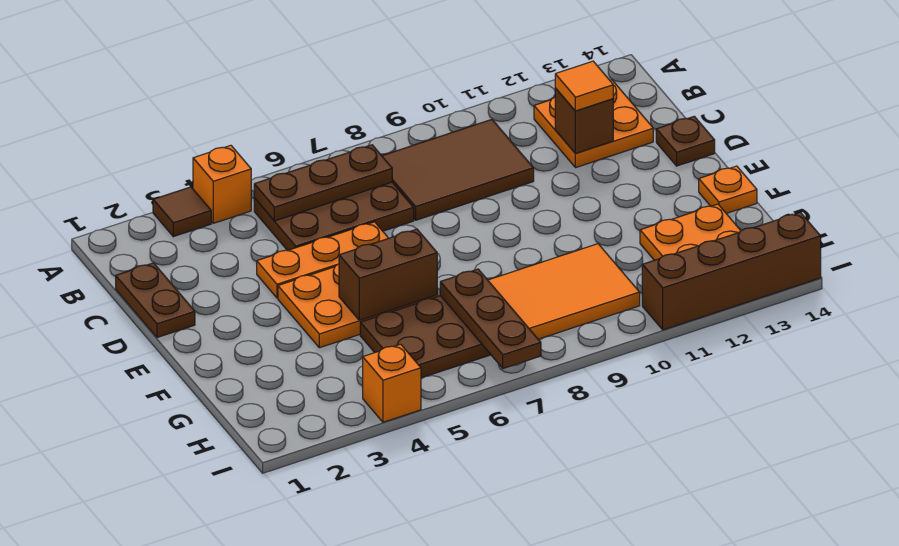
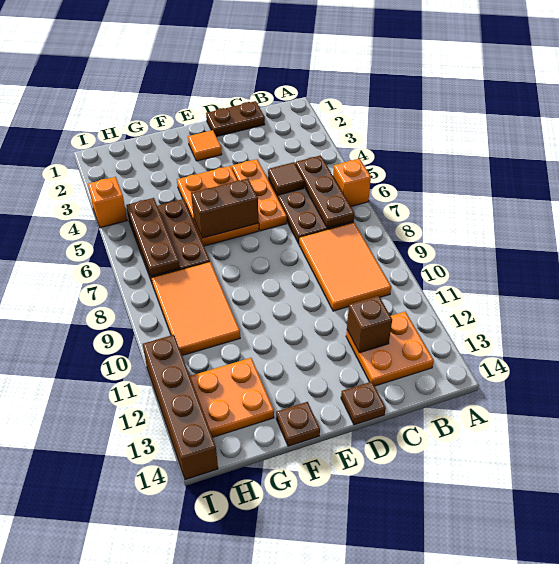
brown 1x1 tile [153,187,211,237] -> brown 1x1 tile moved to [268,162,304,195]
orange 1x1 brick [193,145,251,223] -> orange 1x1 brick moved to [333,159,371,206]
brown 2x3 tile [382,120,534,220] -> orange 2x3 tile [299,222,391,311]
orange 1x1 tile [555,61,613,111] -> orange 1x1 tile moved to [188,130,222,161]
brown 1x2 brick [339,229,437,320] -> brown 1x2 brick turned to [191,179,258,238]
orange 1x1 plate [699,166,757,213] -> brown 1x1 plate [276,402,320,446]
brown 1x3 plate [440,269,541,368] -> brown 1x3 plate turned to [126,198,180,276]

